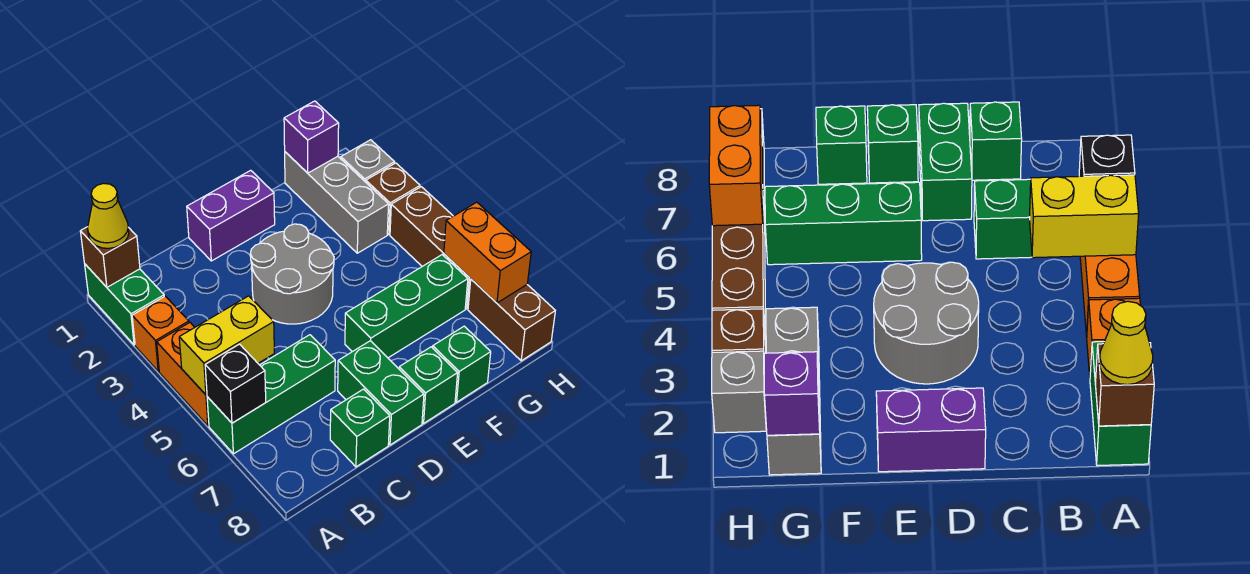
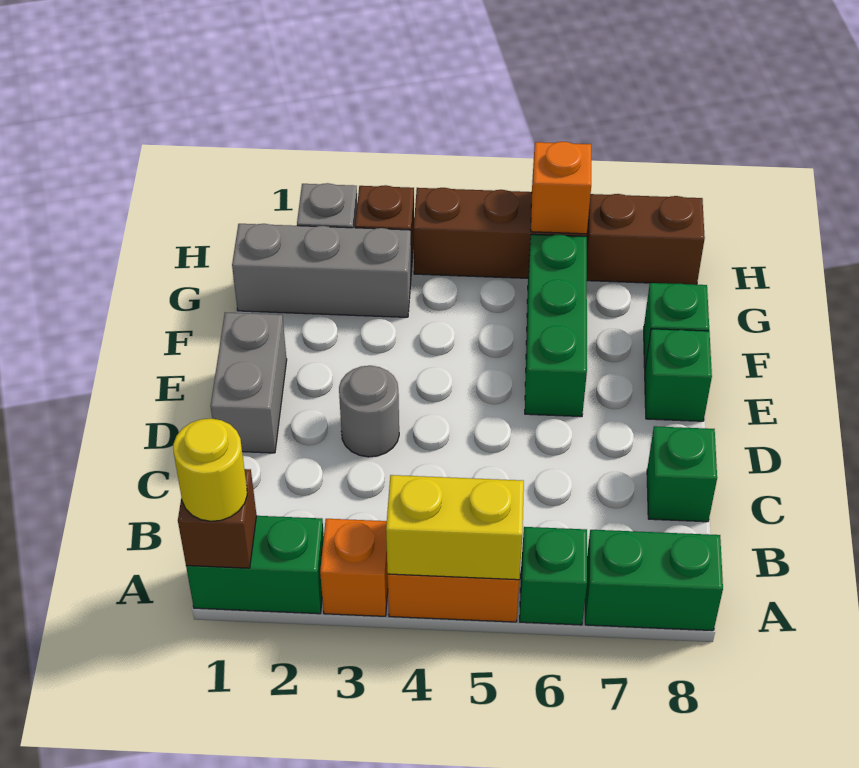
yellow 1x1 cone [88,183,129,248] -> yellow 1x1 round brick [173,419,247,521]
yellow 1x2 brick [179,296,274,395] -> yellow 1x2 brick turned to [386,475,524,580]
green 1x3 brick [207,335,335,454] -> green 1x1 brick [520,527,587,625]
black 1x1 brick [205,344,266,423] -> none
purple 1x2 brick [187,170,275,261] -> grey 1x2 brick [211,313,287,453]
grey 2x2 round brick [250,224,334,324] -> grey 1x1 round brick [339,366,399,457]
green 1x2 brick [338,341,424,445] -> green 1x2 brick moved to [585,530,723,631]
purple 1x1 brick [284,101,339,173] -> none
orange 1x2 brick [444,202,531,303] -> orange 1x1 brick [531,142,591,234]

